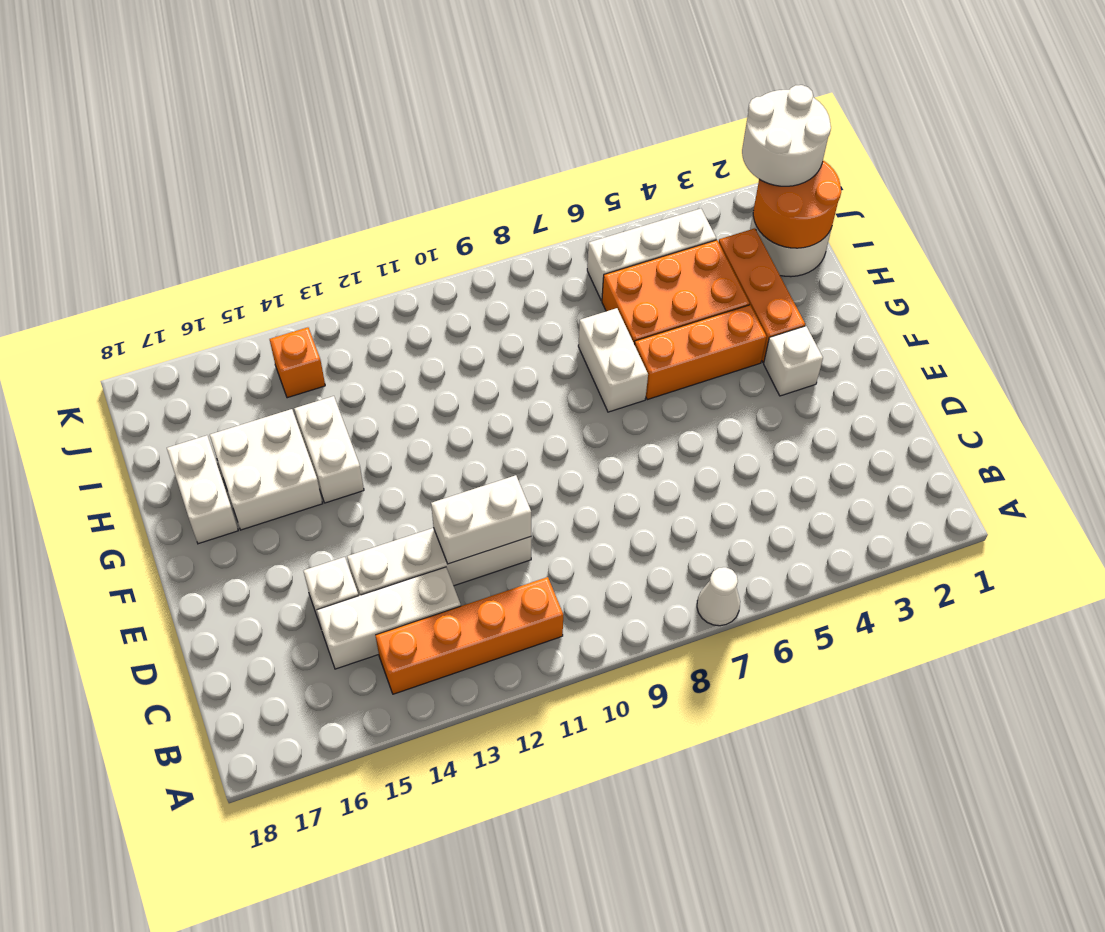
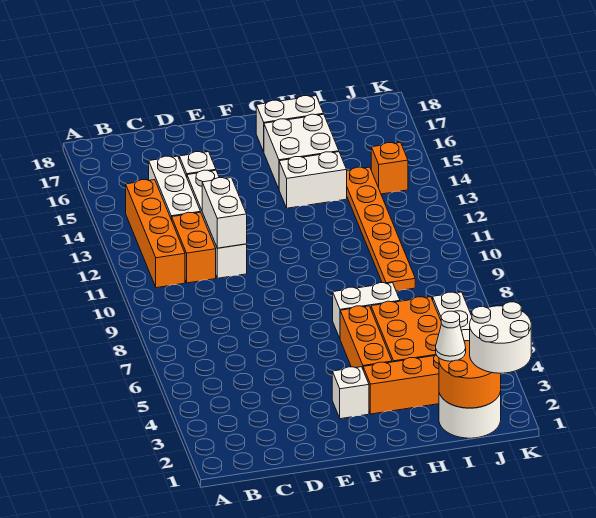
white 1x1 cone [697,567,740,626] -> white 1x1 cone moved to [436,311,466,361]
none -> orange 1x2 brick [172,212,216,283]
none -> orange 1x6 plate [347,167,415,291]

